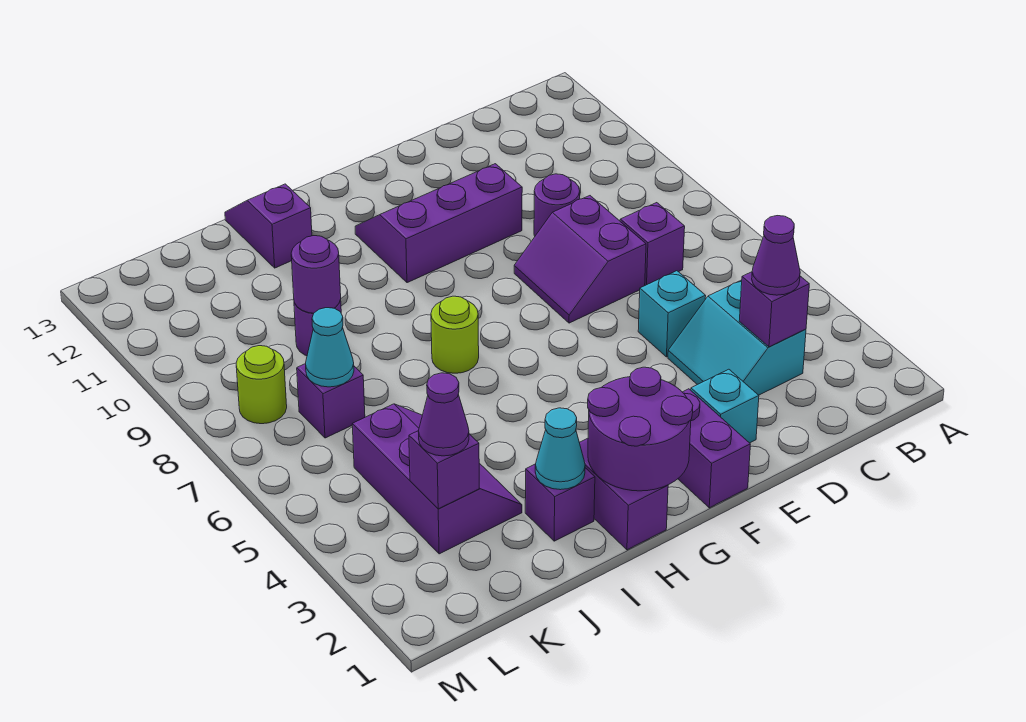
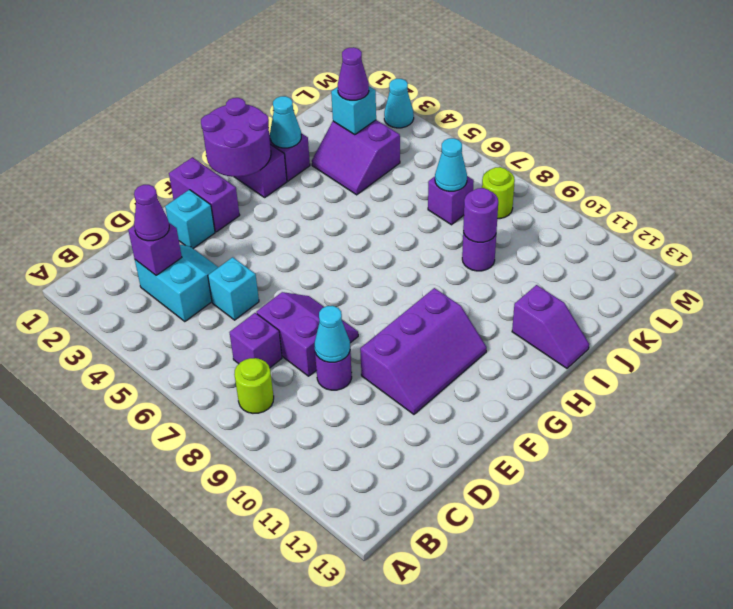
none -> cyan 1x1 cone [315,306,350,362]
lime 1x1 round brick [431,296,479,373] -> lime 1x1 round brick moved to [234,358,274,413]
purple 2x3 slope [352,404,522,554] -> purple 2x2 slope [312,120,400,195]
purple 1x1 brick [409,431,479,509] -> cyan 1x1 brick [331,86,376,135]
none -> cyan 1x1 cone [384,79,414,128]

